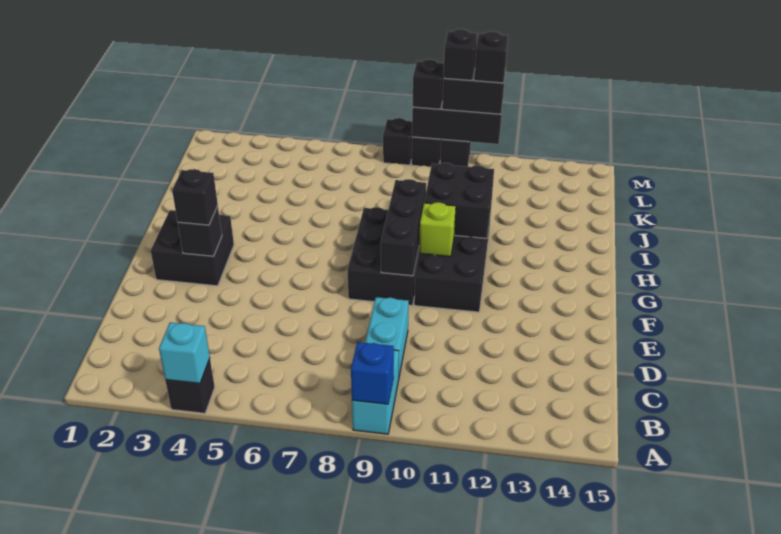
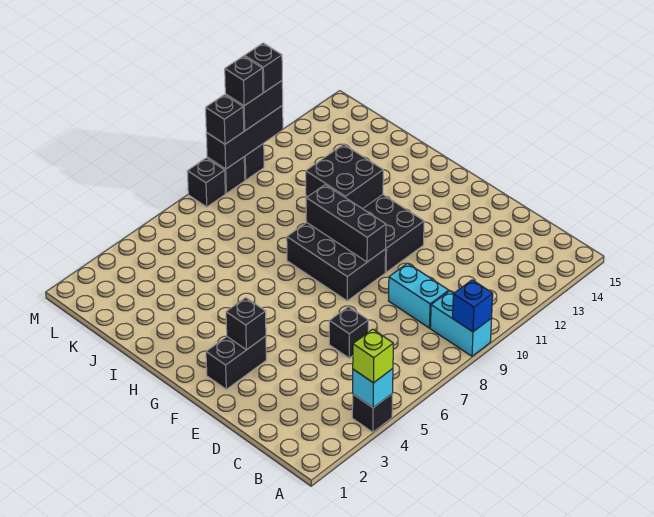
black 2x2 brick [151,210,234,286] -> black 1x2 brick [206,336,266,389]
black 1x1 brick [172,169,218,225] -> black 1x1 brick moved to [329,307,368,358]
lime 1x1 brick [419,202,456,257] -> lime 1x1 brick moved to [353,329,393,383]

